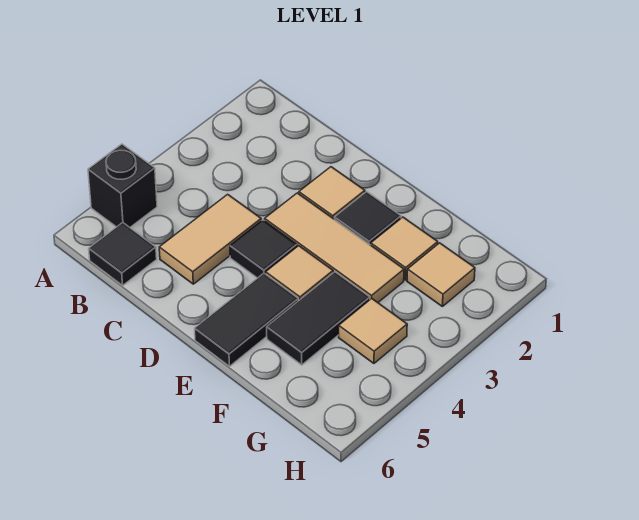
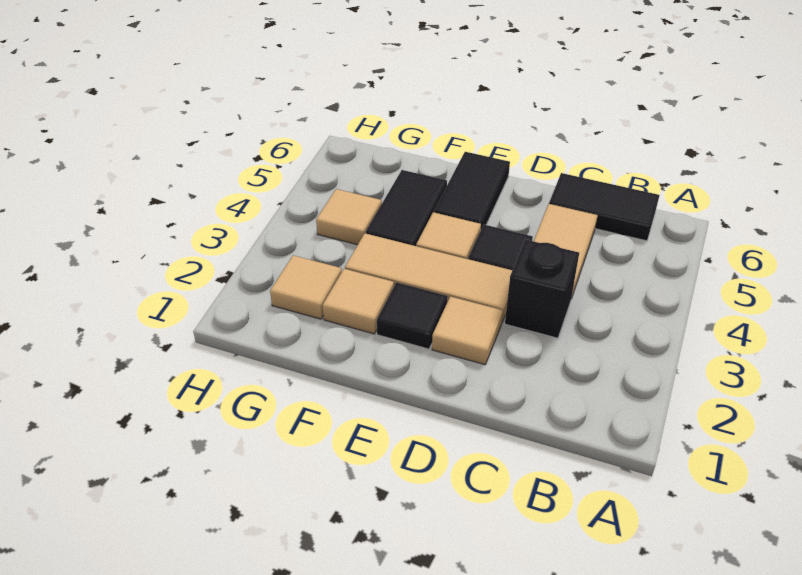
black 1x1 brick [88,144,157,227] -> black 1x1 brick moved to [505,239,579,338]
black 1x1 tile [89,223,157,285] -> black 1x2 tile [549,173,660,241]

